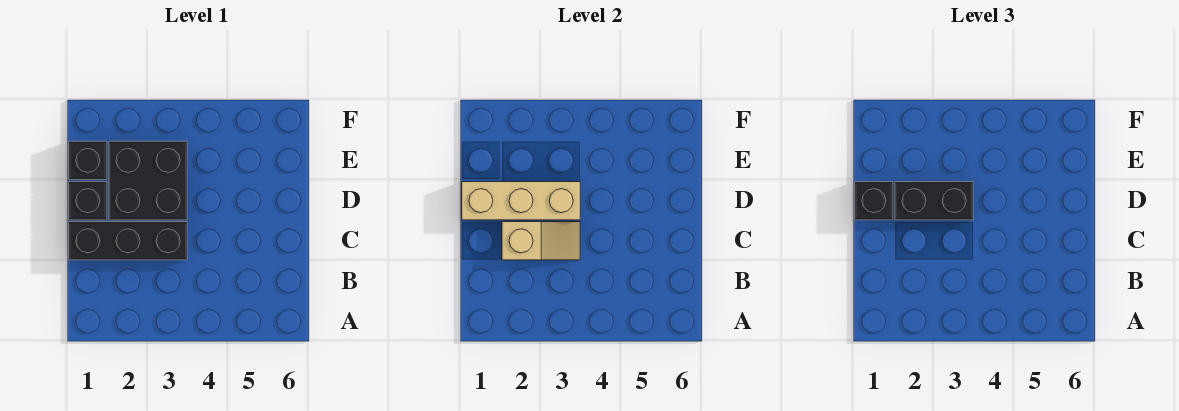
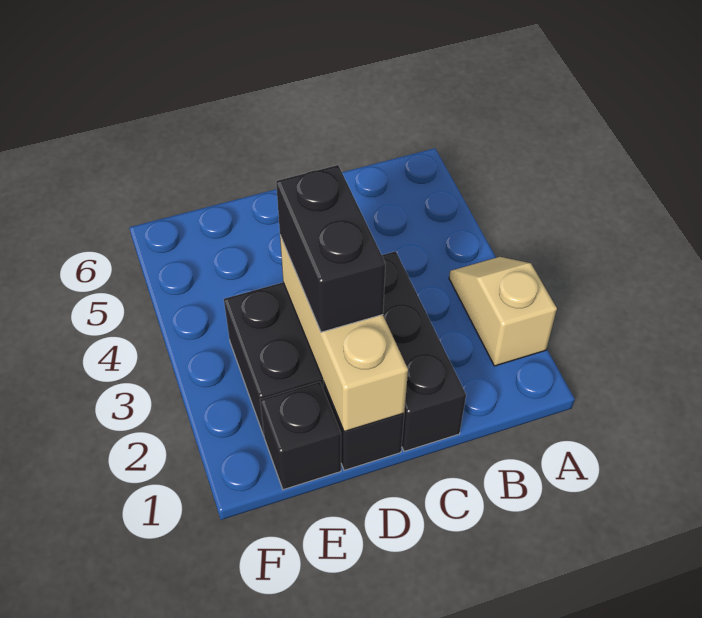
tan 1x2 slope [502,222,580,260] -> tan 1x2 slope moved to [449,257,557,366]
black 1x1 brick [855,182,893,220] -> none

